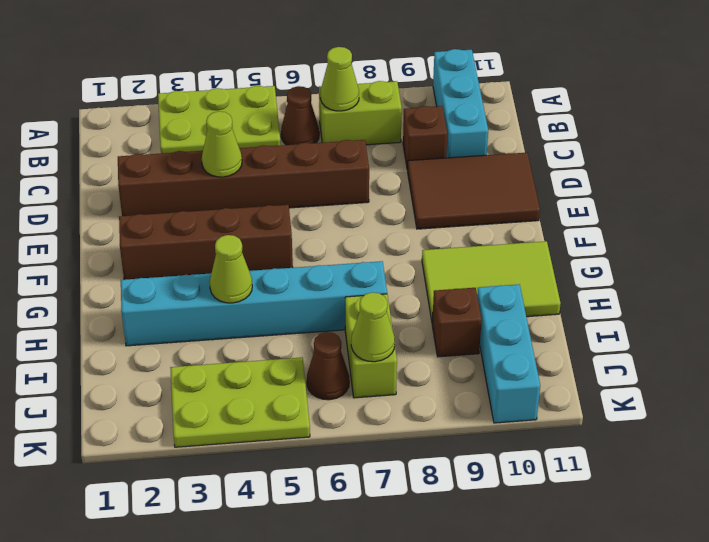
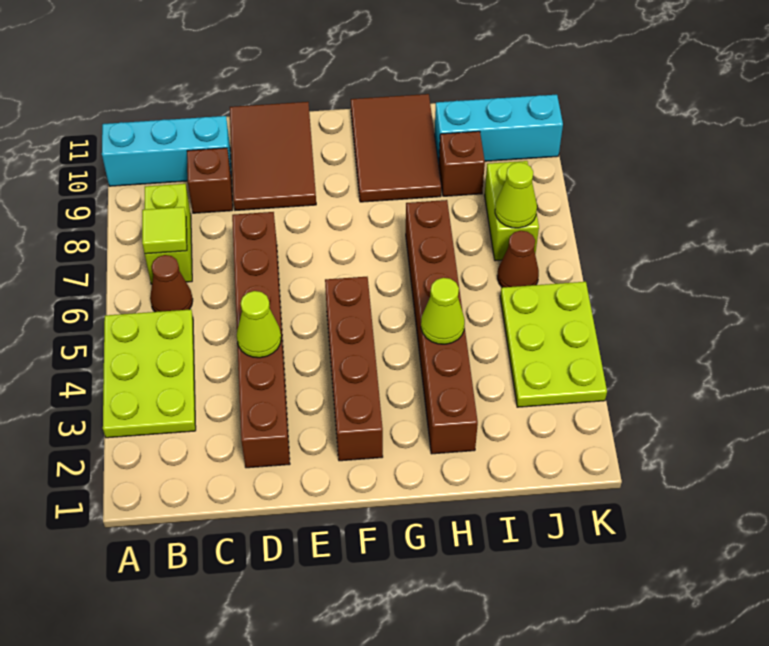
lime 1x1 cone [320,47,359,111] -> lime 1x1 tile [142,207,187,254]
lime 2x3 tile [422,241,561,320] -> brown 2x3 tile [351,94,441,202]
cyan 1x6 brick [121,261,387,346] -> brown 1x6 brick [406,200,478,454]
lime 1x2 brick [345,294,397,398] -> lime 1x2 brick turned to [485,161,539,261]

